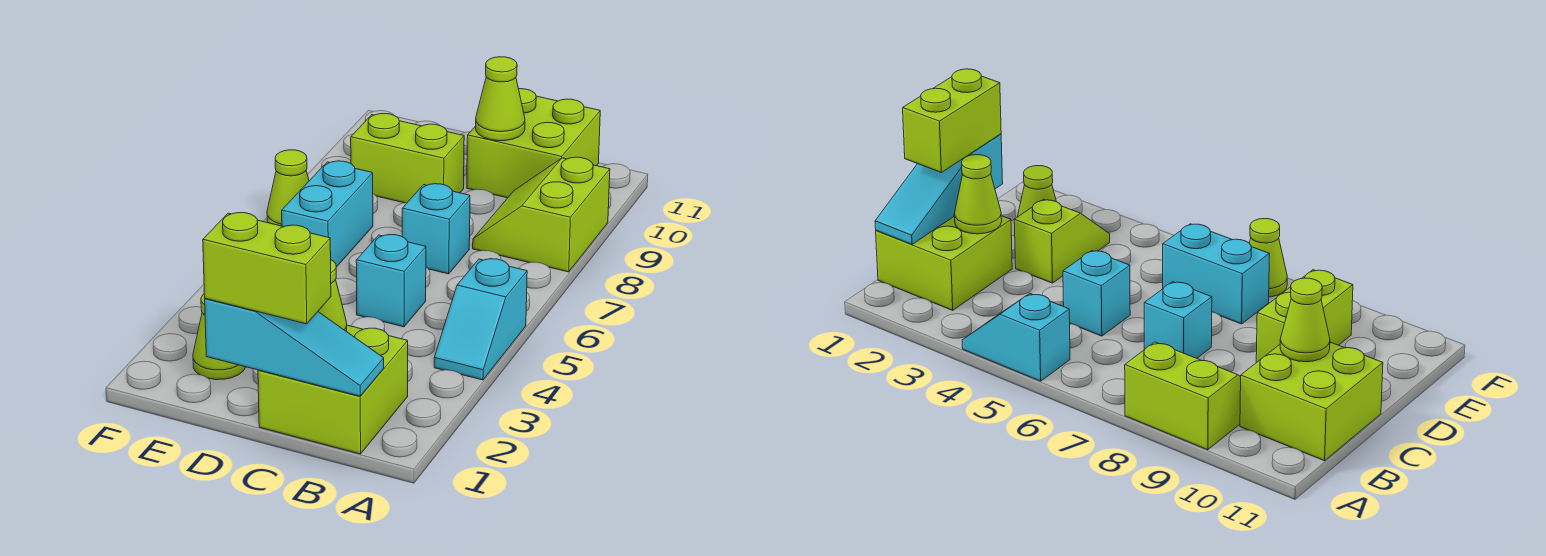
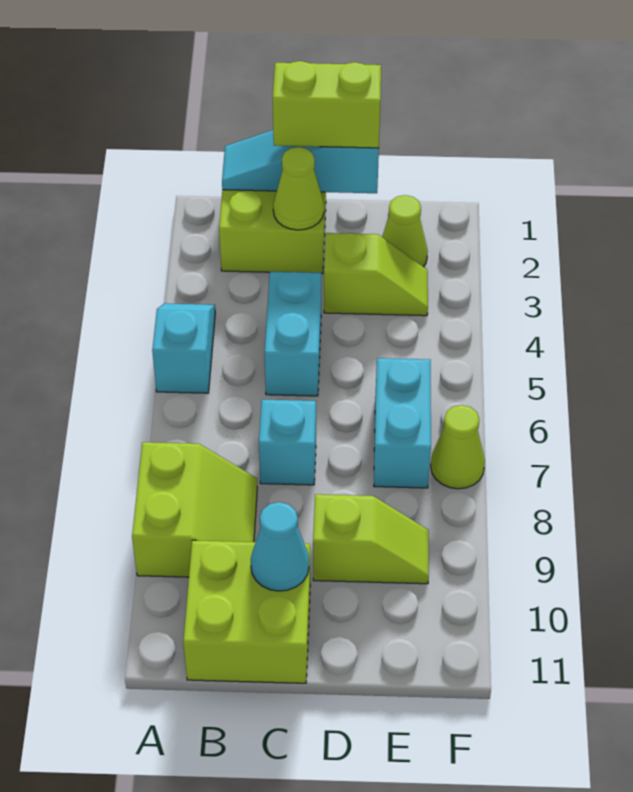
cyan 1x1 brick [356,235,426,327] -> cyan 1x2 brick [265,272,321,396]
lime 1x1 cone [476,57,525,141] -> cyan 1x1 cone [251,502,309,591]
lime 1x2 brick [351,113,464,203] -> lime 1x2 slope [313,494,429,584]

